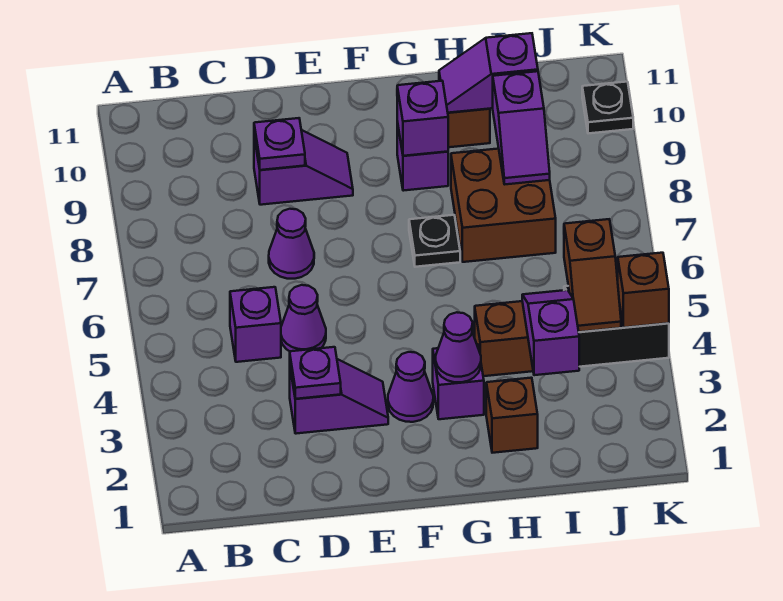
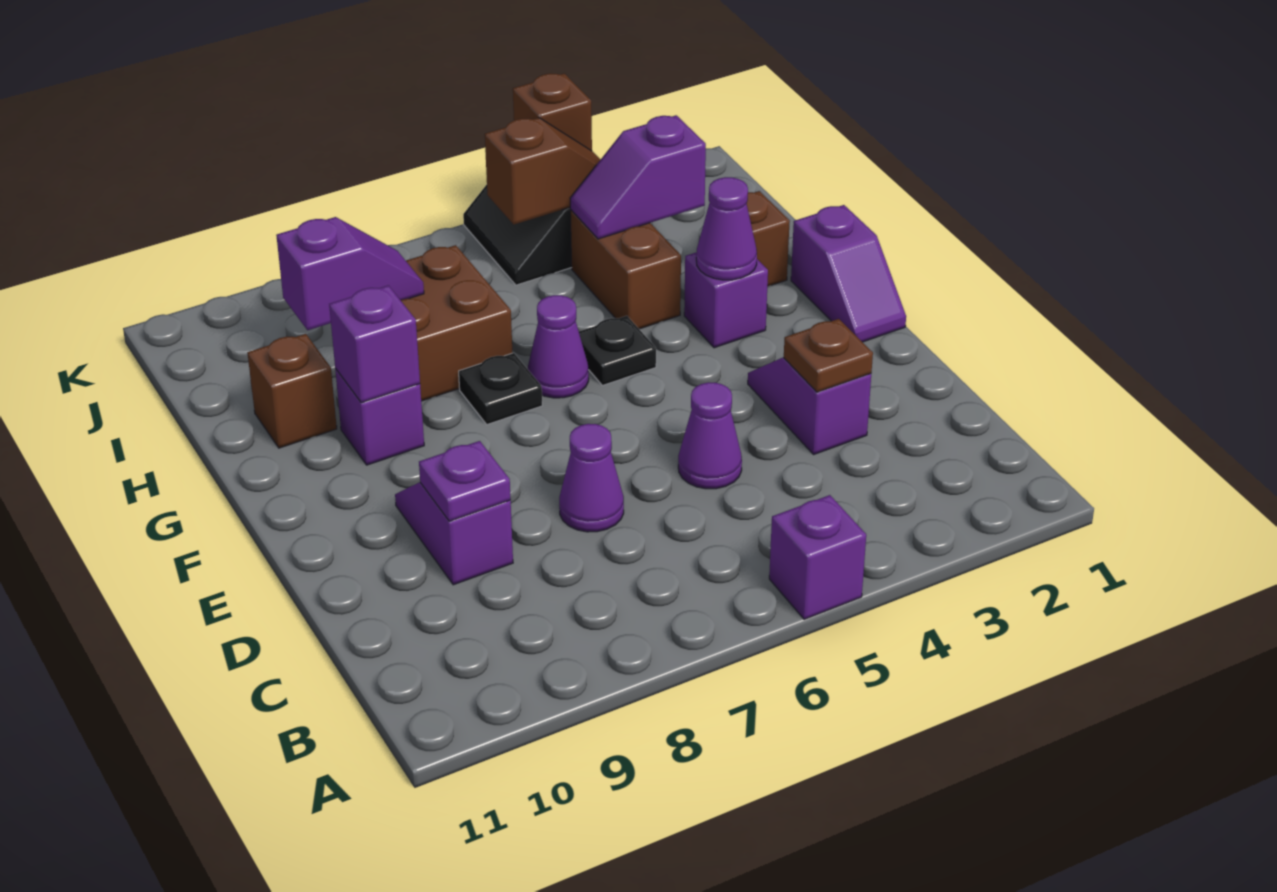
purple 1x1 brick [230,287,281,362] -> purple 1x1 brick moved to [769,495,866,619]
purple 1x1 plate [290,347,341,399] -> brown 1x1 plate [784,319,873,392]
purple 1x1 cone [388,352,433,422] -> purple 1x1 cone moved to [528,295,589,398]
purple 1x2 slope [439,33,538,113] -> purple 1x2 slope moved to [791,205,906,342]
black 1x1 plate [582,82,633,133] -> black 1x1 plate moved to [579,316,656,385]

